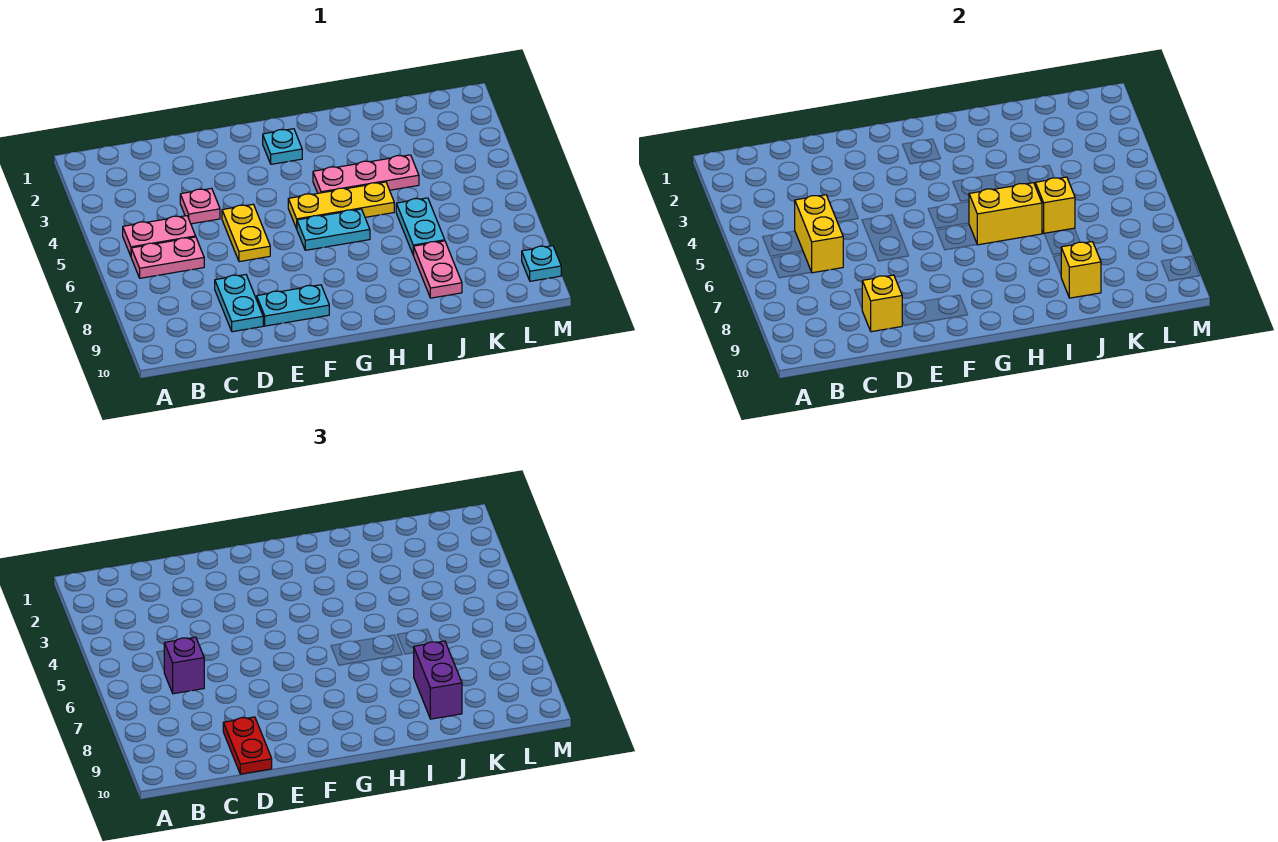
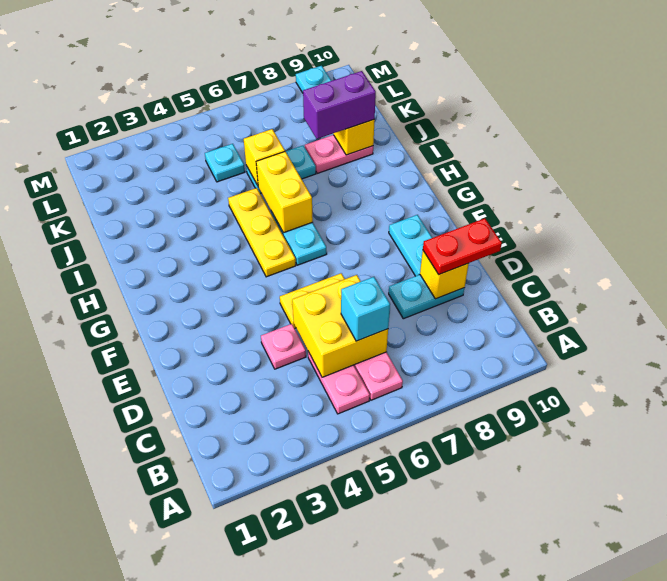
yellow 1x2 brick [795,195,843,273] -> yellow 2x2 brick [292,275,388,377]
purple 1x1 brick [164,637,204,694] -> cyan 1x1 brick [341,277,390,341]
cyan 1x1 plate [263,129,302,164] -> cyan 1x1 plate moved to [205,144,245,182]
pink 1x3 plate [313,155,419,193] -> none

